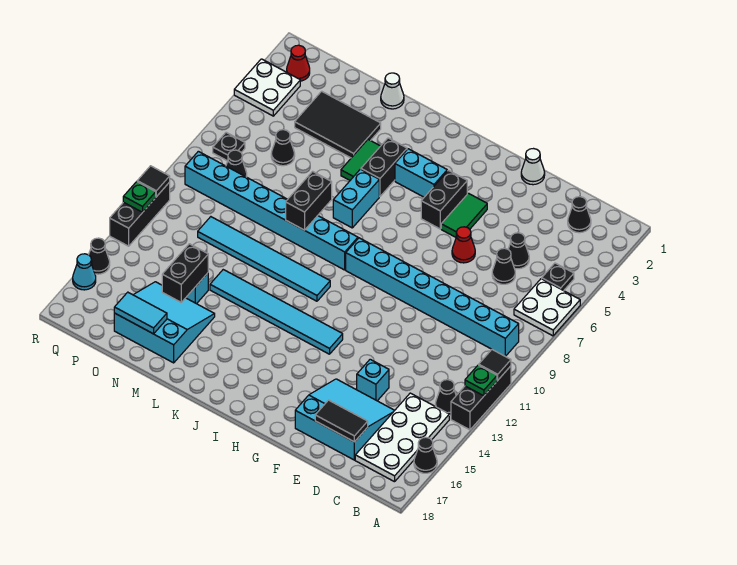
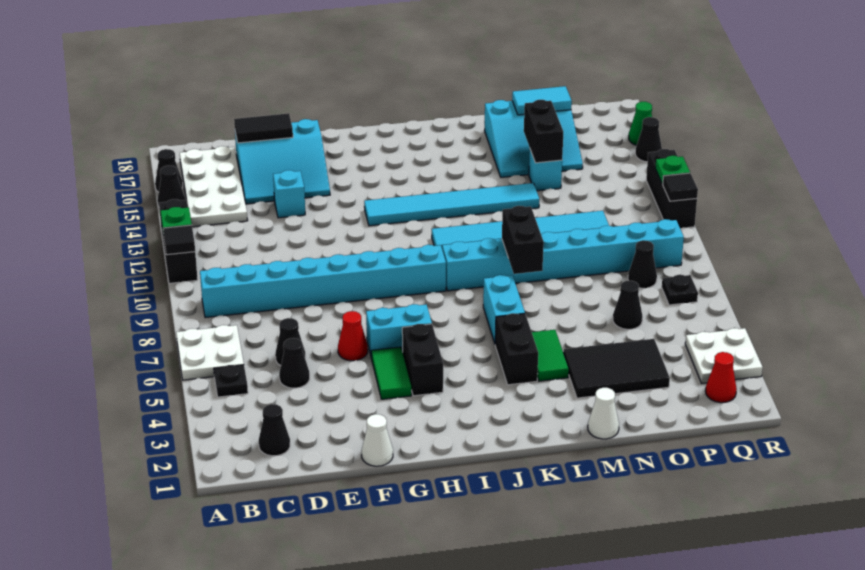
black 1x1 cone [435,380,456,415] -> black 1x1 cone moved to [157,165,185,206]
cyan 1x2 brick [395,149,447,197] -> cyan 1x2 brick moved to [366,304,432,358]
cyan 1x1 cone [73,254,96,290] -> green 1x1 cone [629,102,652,145]

